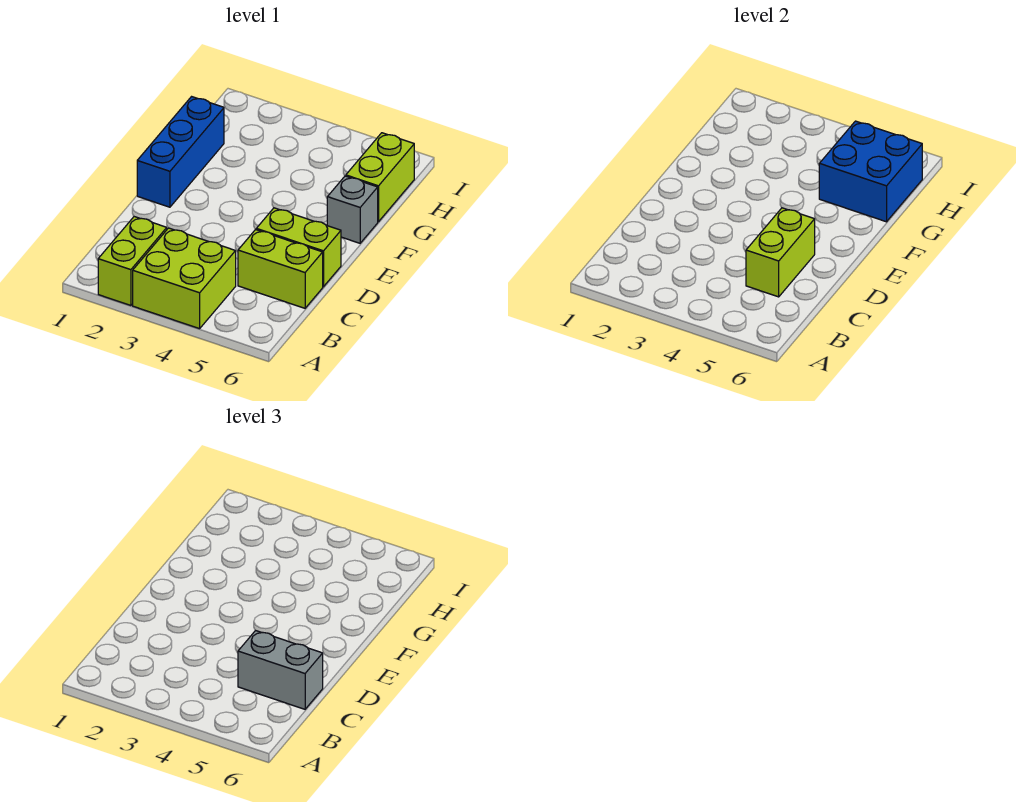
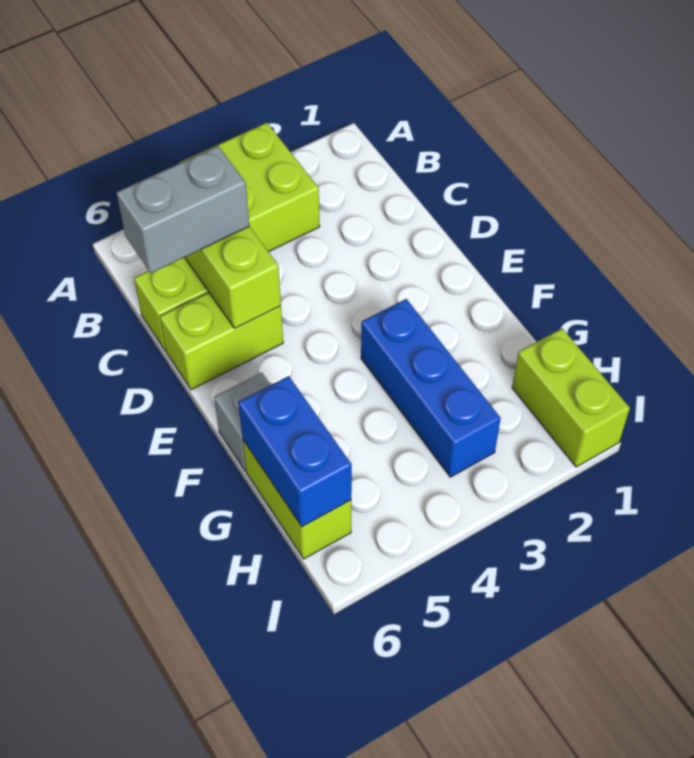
lime 1x2 brick [98,217,167,305] -> lime 1x2 brick moved to [512,329,630,467]
blue 1x3 brick [137,97,224,207] -> blue 1x3 brick moved to [361,299,501,477]
blue 2x2 brick [819,121,922,222] -> blue 1x2 brick [238,376,352,527]

